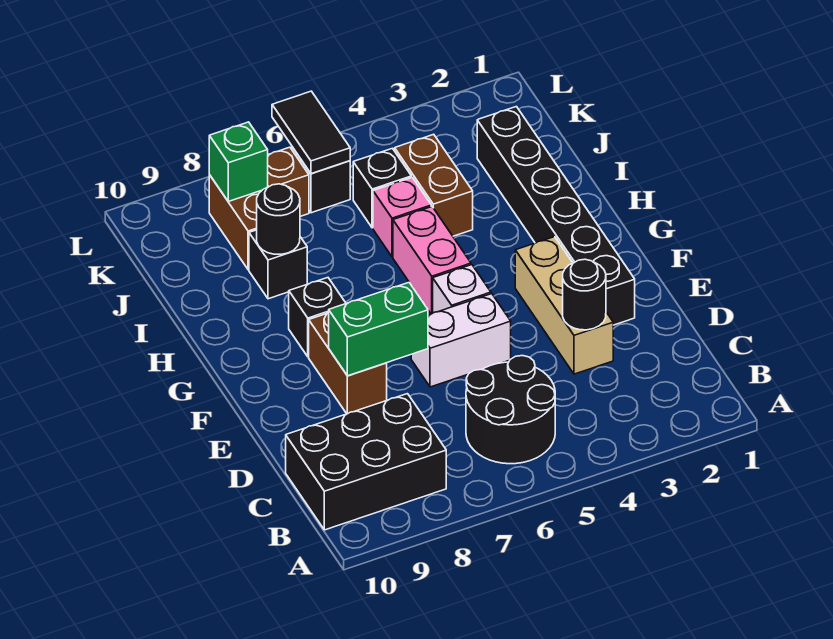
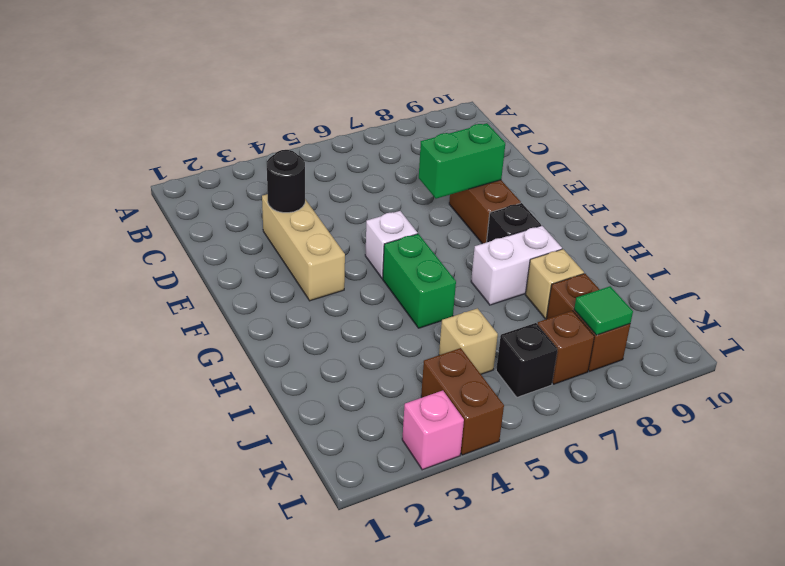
black 2x2 round brick [466,356,555,464] -> none
black 2x3 brick [286,394,446,530] -> none
black 1x6 brick [477,107,635,325] -> none
white 1x2 brick [411,294,511,387] -> white 1x2 brick moved to [471,226,562,305]
pink 1x2 brick [393,207,471,314] -> green 1x2 brick [383,234,456,328]
brown 1x2 brick [395,134,473,236] -> brown 1x2 brick moved to [421,348,504,455]
pink 1x1 brick [373,178,431,257] -> pink 1x1 brick moved to [402,391,464,470]
black 1x1 brick [249,230,307,299] -> tan 1x1 brick [525,249,584,319]
black 1x1 round brick [257,184,300,254] -> none
black 1x1 brick [353,148,411,228] -> tan 1x1 brick [439,308,498,374]
black 1x2 tile [272,91,350,174] -> none
green 1x1 brick [209,122,268,201] -> green 1x1 tile [574,286,633,335]

